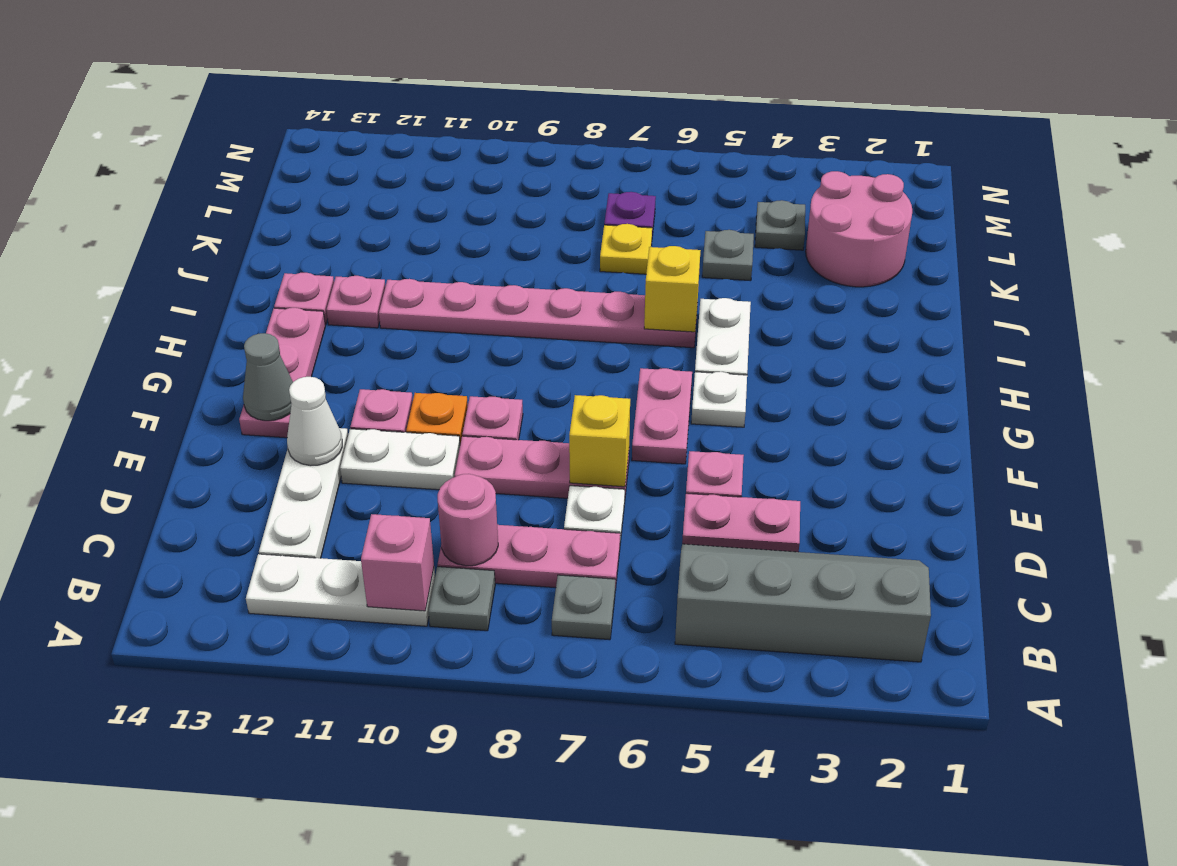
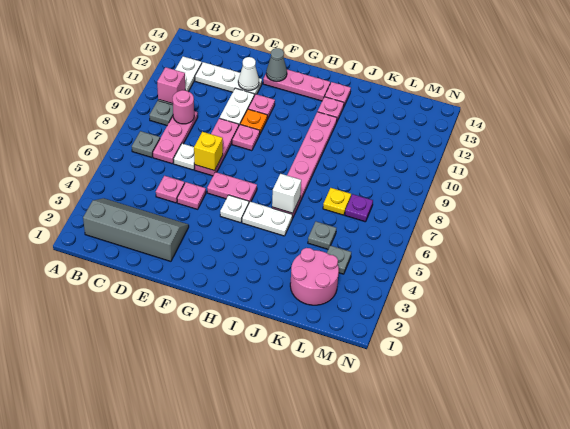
grey 2x4 slope [675,544,931,662] -> grey 2x4 slope turned to [83,198,189,261]
pink 1x2 plate [682,493,800,552] -> pink 1x1 plate [156,176,185,203]
yellow 1x1 brick [644,246,701,332] -> white 1x1 brick [272,174,301,213]

